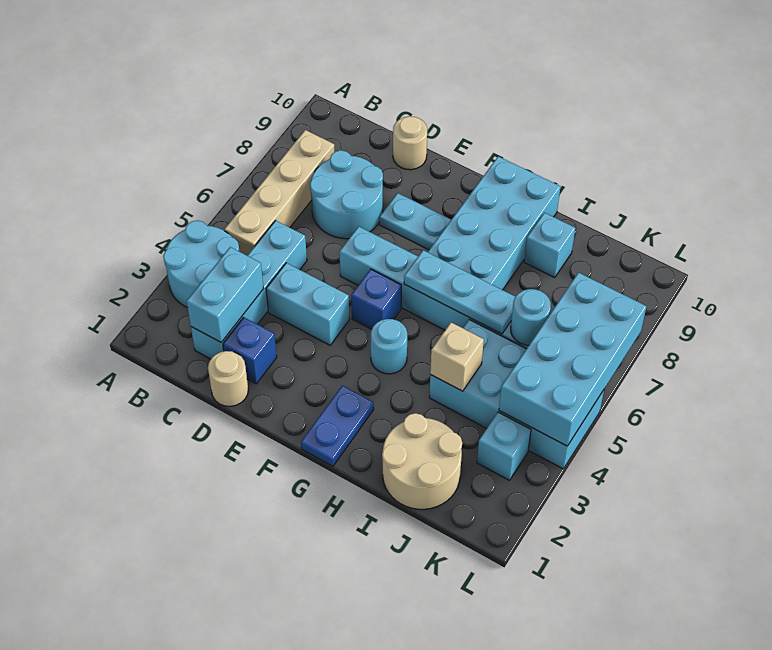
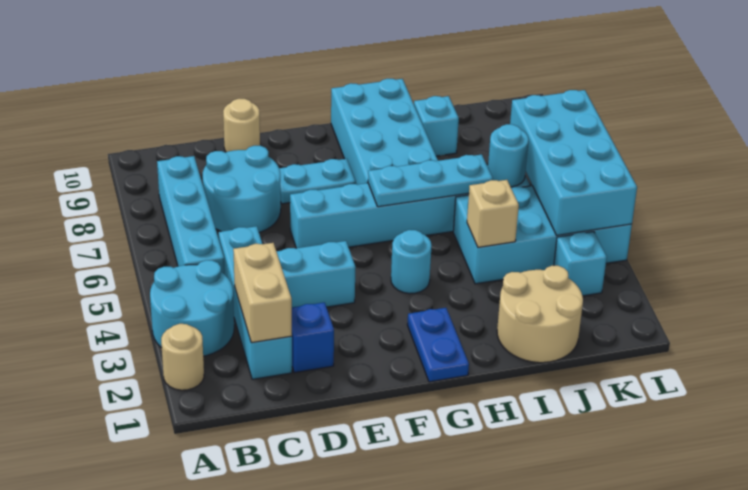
tan 1x4 brick [225,130,334,255] -> cyan 1x4 brick [157,156,225,275]
cyan 1x2 brick [187,247,264,342] -> tan 1x2 brick [233,243,292,343]
tan 1x1 round brick [208,351,248,406] -> tan 1x1 round brick moved to [161,324,204,390]
blue 1x1 brick [351,269,401,329] -> none

